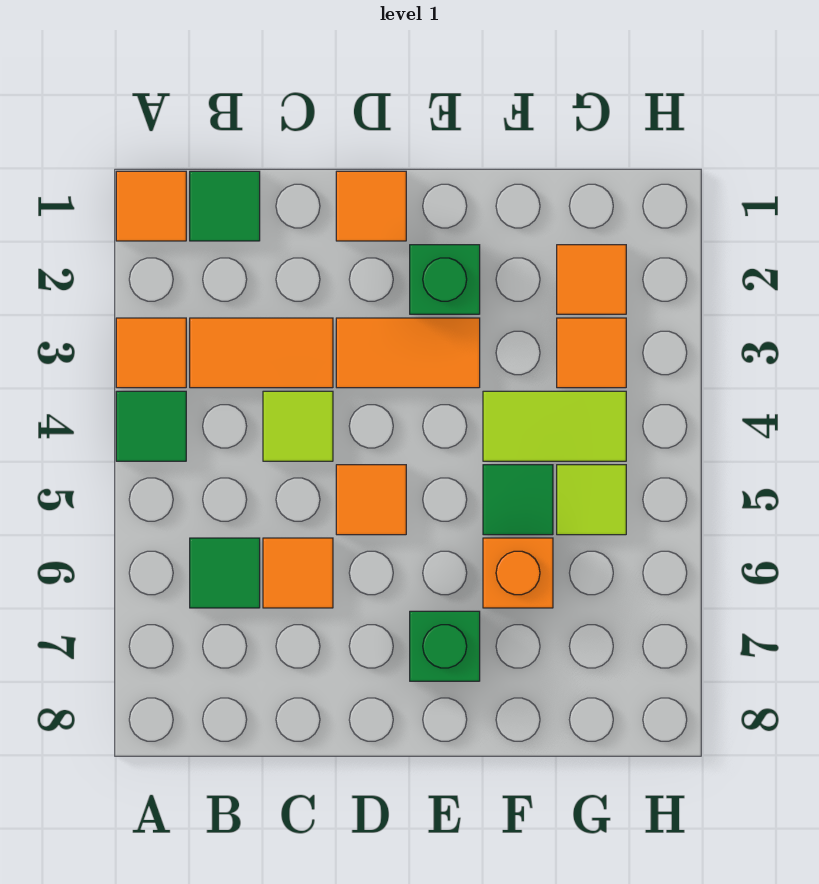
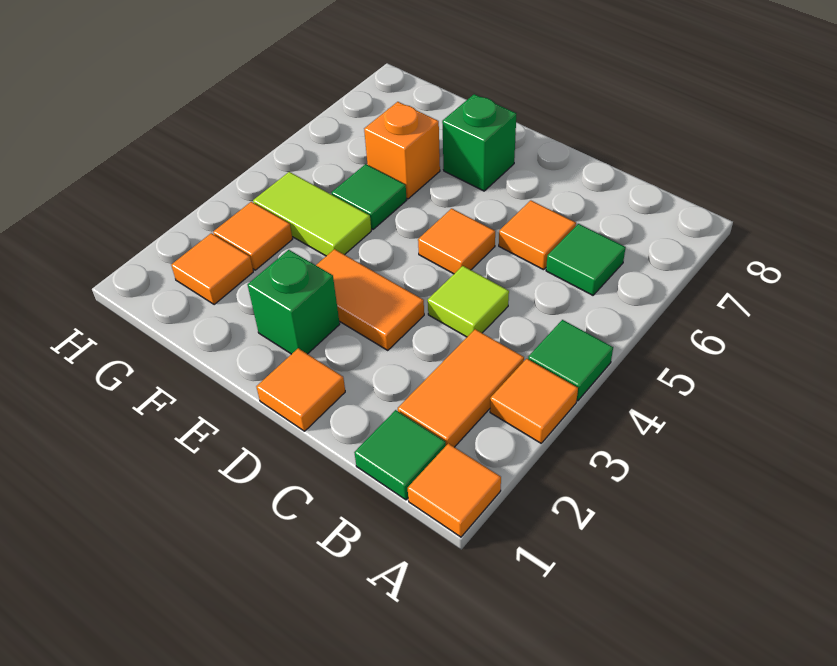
orange 1x2 tile [190,318,333,388] -> orange 1x2 tile turned to [398,329,524,447]
lime 1x1 tile [557,465,626,535] -> none

